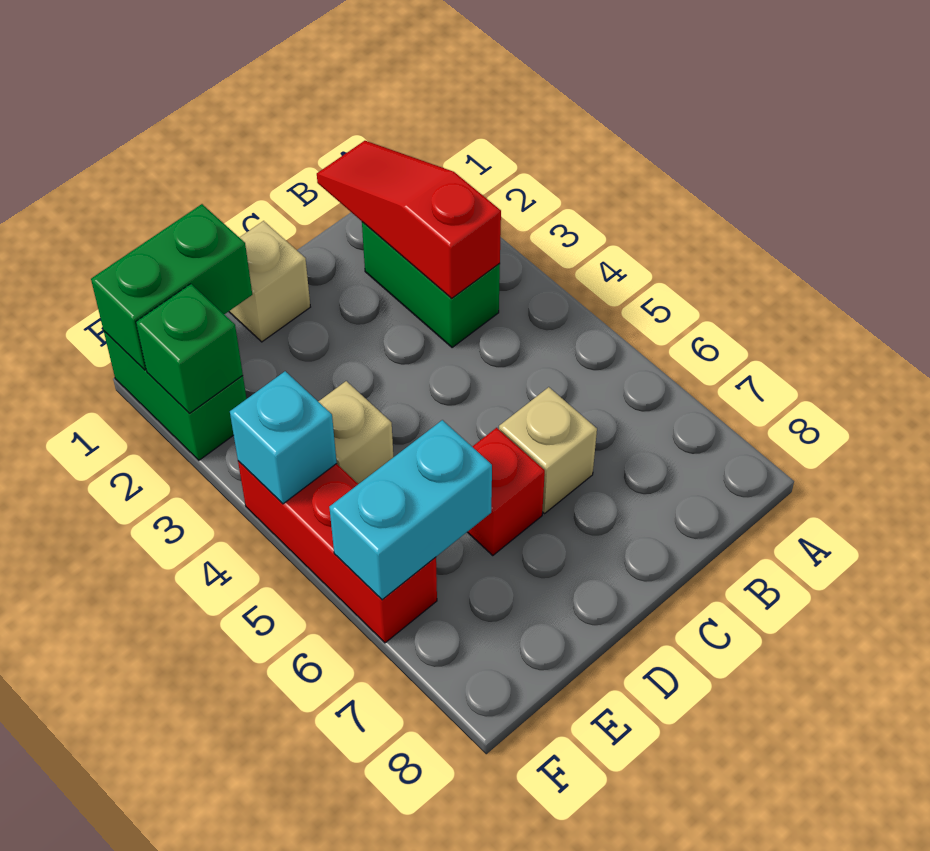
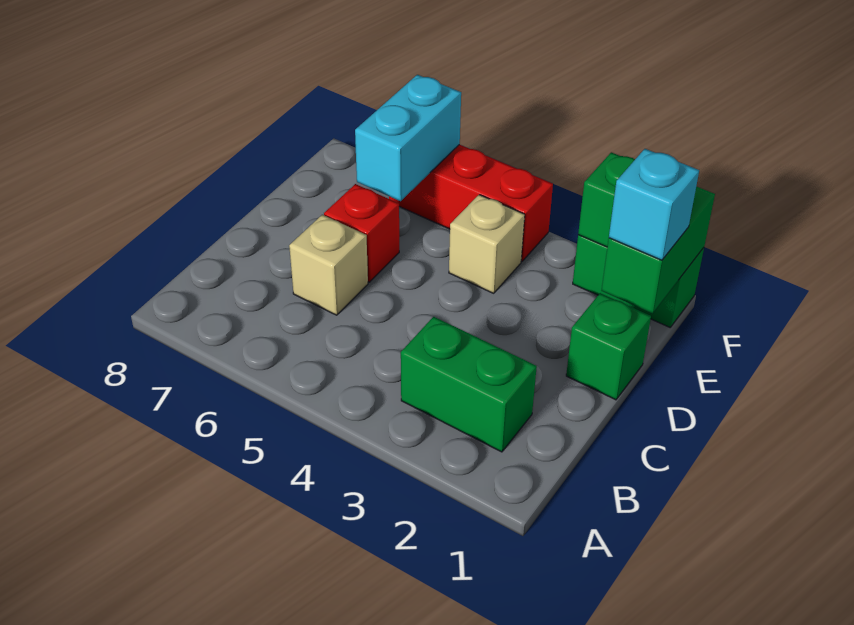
red 1x3 slope [317,141,501,299] -> none
tan 1x1 brick [229,221,310,342] -> green 1x1 brick [566,293,651,400]
cyan 1x1 brick [230,371,337,504] -> cyan 1x1 brick moved to [609,149,699,260]

